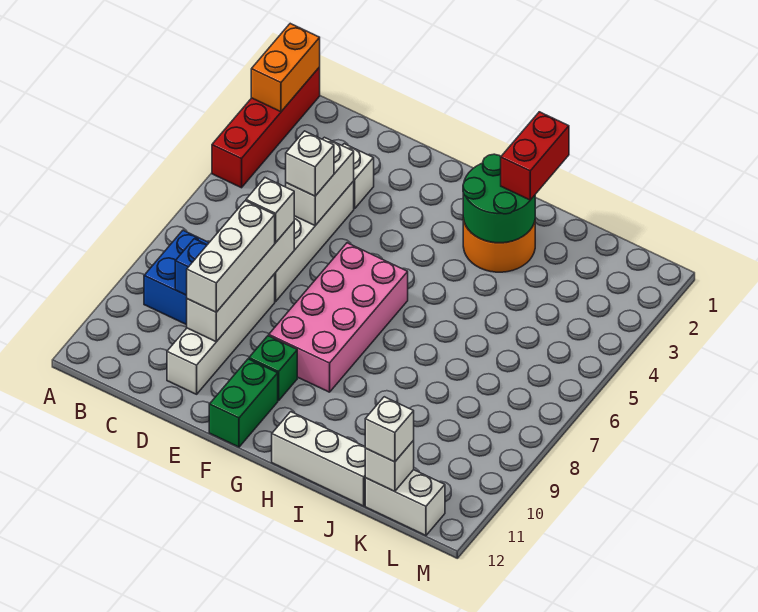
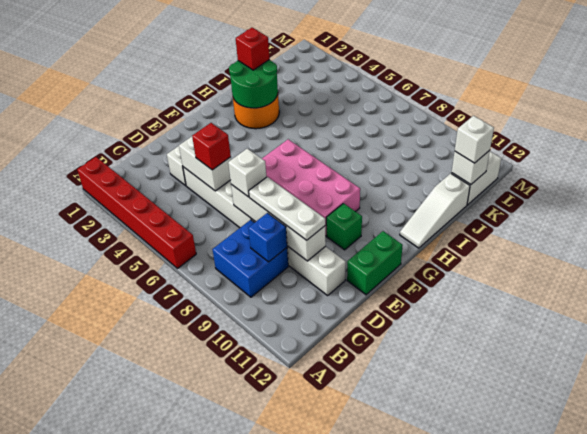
red 1x4 brick [212,67,320,188] -> red 1x6 brick [77,157,196,268]
orange 1x2 brick [251,24,320,112] -> none
white 1x1 brick [286,131,334,196] -> red 1x1 brick [192,123,231,170]
white 1x3 brick [186,201,275,312] -> white 1x3 plate [249,177,325,240]
green 1x2 brick [209,359,278,447] -> green 1x2 brick turned to [347,231,403,295]
white 1x3 brick [272,412,365,506] -> white 1x3 slope [400,173,470,248]
red 1x2 brick [501,112,569,200] -> red 1x1 brick [236,27,270,70]

